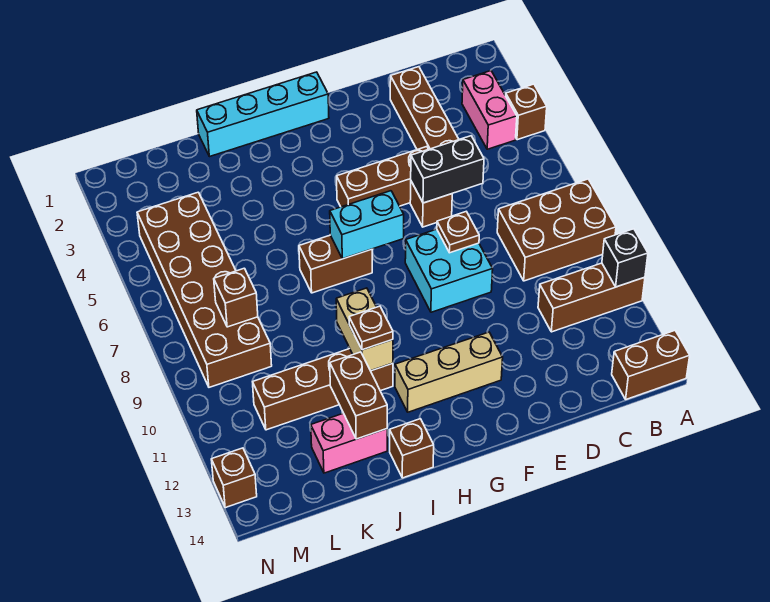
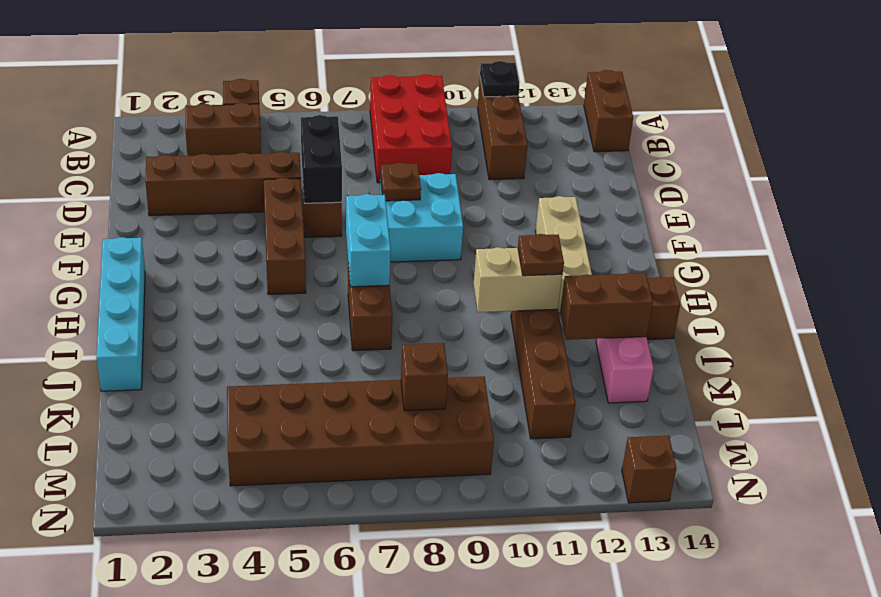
brown 2x3 brick [497,179,616,281] -> red 2x3 brick [370,74,452,183]
black 1x1 brick [602,229,648,287] -> black 1x1 plate [480,61,519,97]
pink 1x2 brick [462,71,517,149] -> brown 1x2 brick [185,103,261,156]

